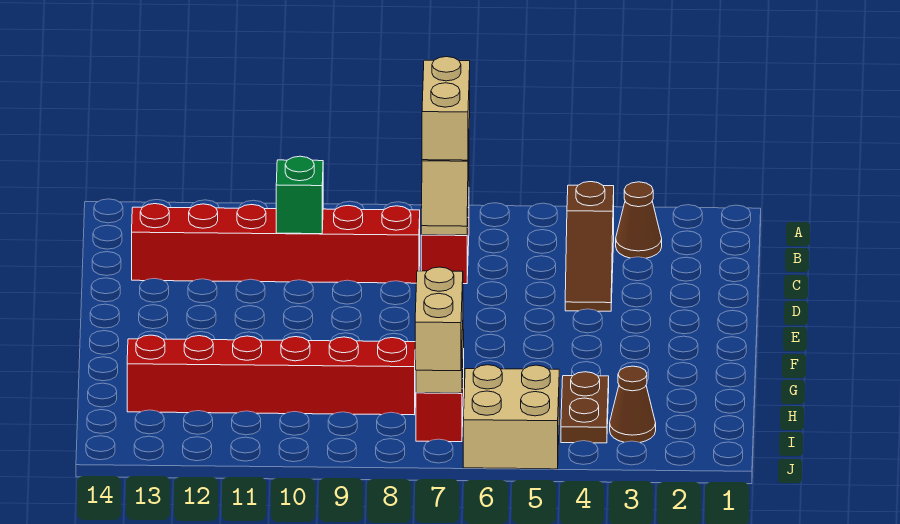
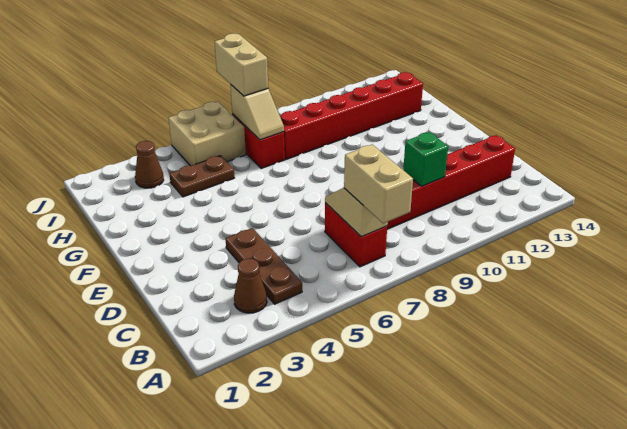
brown 1x3 slope [565,182,614,311] -> brown 1x3 plate [226,228,302,304]
brown 1x2 plate [561,372,609,443] -> brown 1x2 plate turned to [169,156,234,197]

